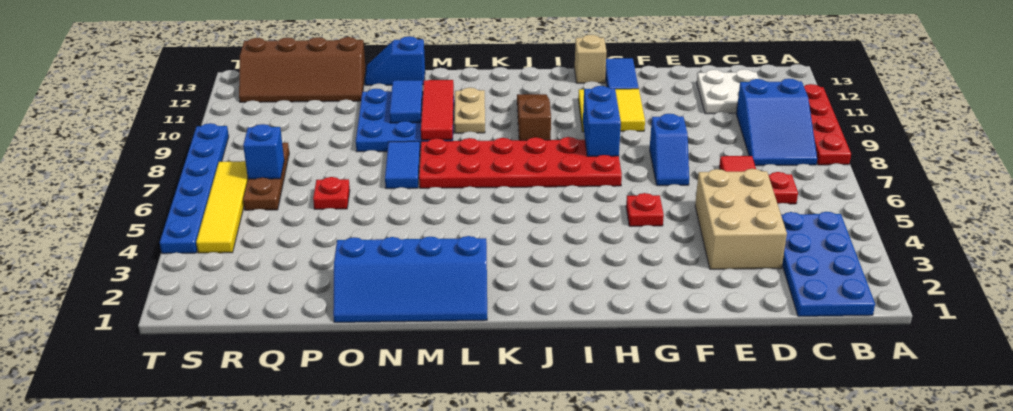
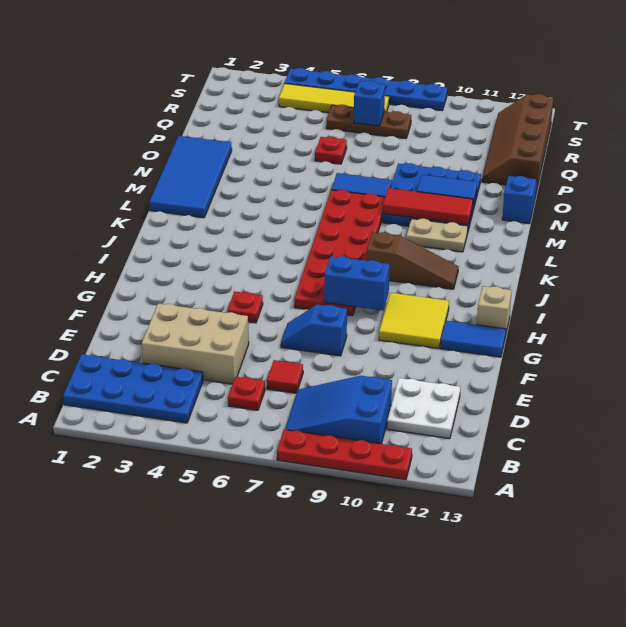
blue 2x4 slope [333,236,487,322] -> blue 2x4 tile [149,136,232,218]

